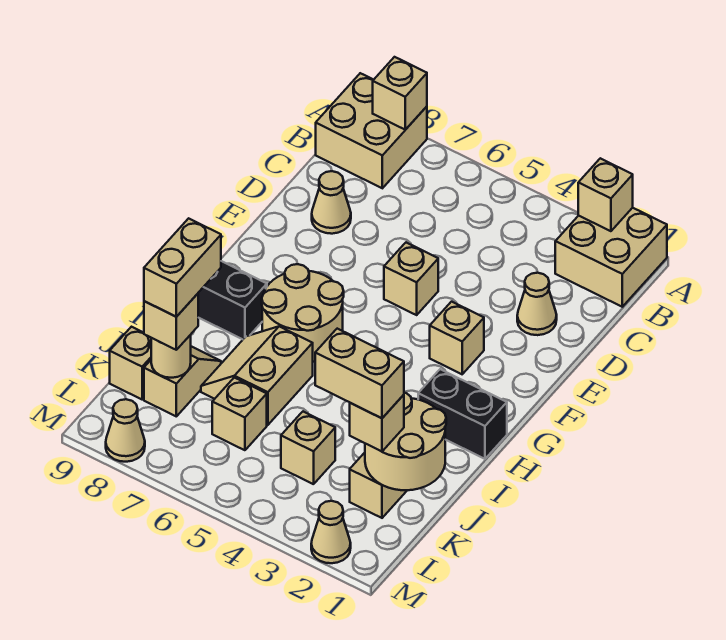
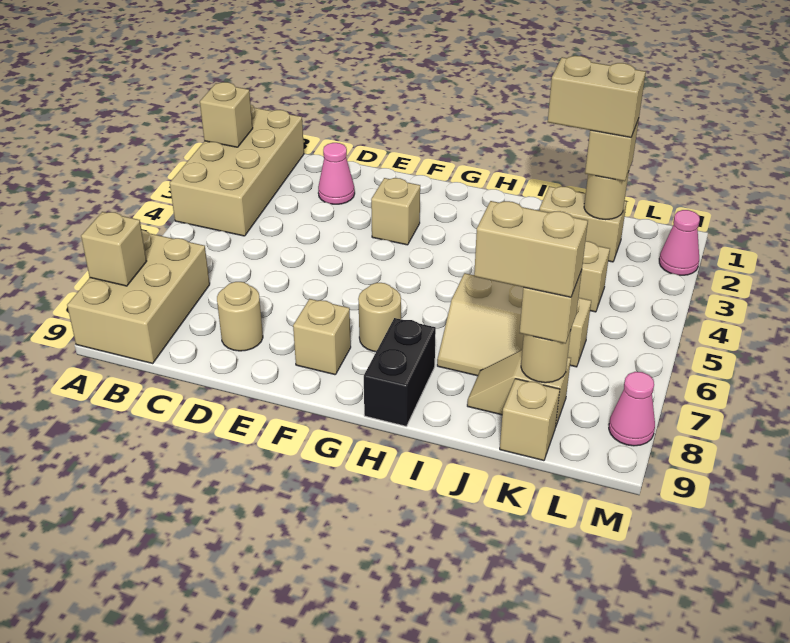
tan 2x2 brick [555,208,667,307] -> tan 2x4 brick [170,105,304,236]
tan 2x2 brick [316,73,427,188] -> tan 2x3 brick [67,230,210,363]
tan 1x1 cone [517,273,557,335] -> pink 1x1 cone [318,143,355,204]
tan 1x1 cone [312,171,351,234] -> tan 1x1 round brick [217,282,263,351]
tan 1x1 brick [384,243,438,315] -> tan 1x1 brick moved to [293,299,351,375]
tan 2x2 round brick [262,264,344,362] -> tan 1x1 round brick [358,283,401,352]
black 1x2 brick [418,369,507,459] -> none
tan 2x2 round brick [365,393,446,490] -> tan 1x1 round brick [584,172,629,220]
tan 1x2 brick [315,329,404,418] -> tan 1x2 brick turned to [548,56,646,137]
tan 1x1 cone [311,501,351,563] -> pink 1x1 cone [659,210,700,275]
tan 1x1 cone [106,399,145,462] -> pink 1x1 cone [609,372,655,446]

